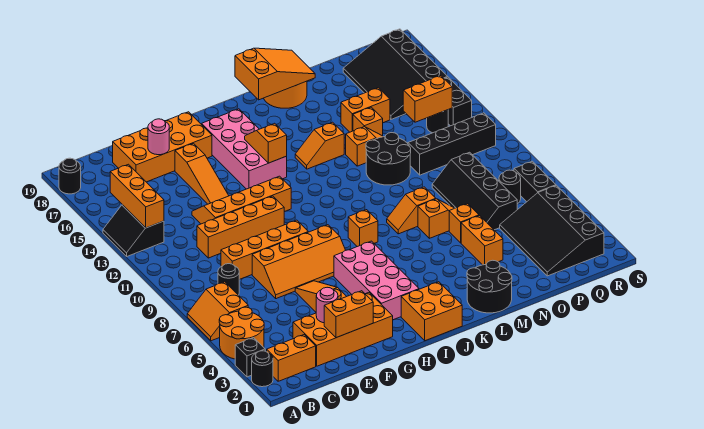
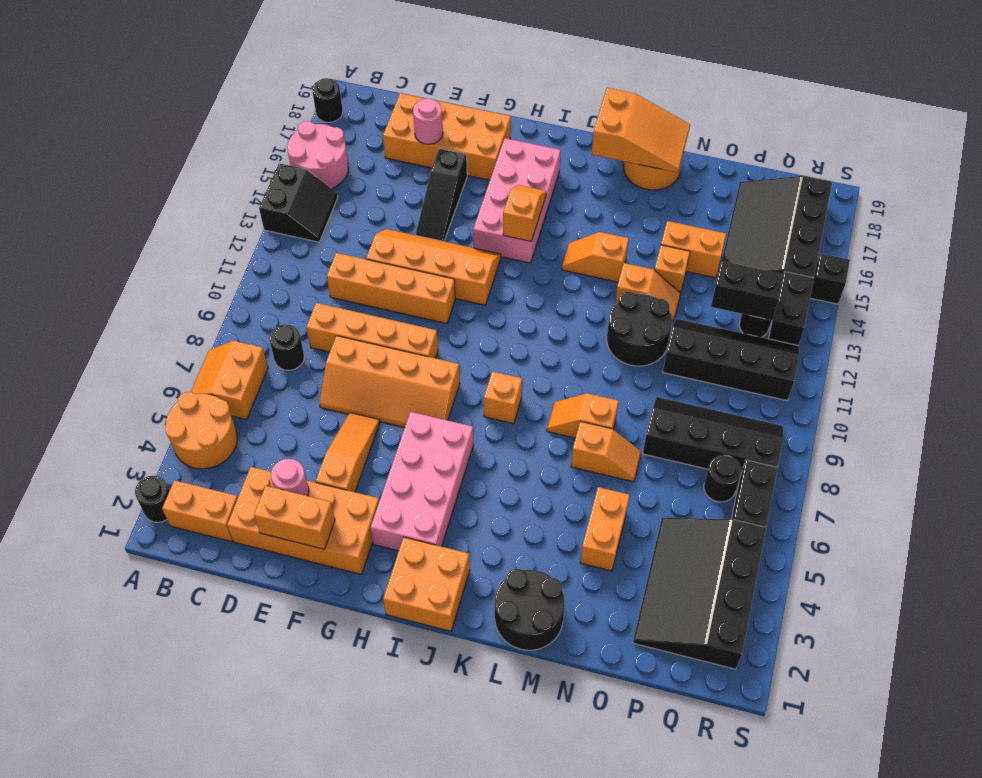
black 1x1 brick [235,338,265,377] -> black 1x1 brick moved to [810,253,850,304]
black 2x2 slope [103,205,164,256] -> black 2x2 slope turned to [259,163,338,242]
none -> pink 2x2 round brick [287,121,349,189]
orange 1x3 brick [110,164,164,228] -> none
orange 1x3 slope [175,143,229,204] -> black 1x3 slope [416,149,467,241]
orange 1x1 brick [449,204,479,243] -> none
black 2x4 slope [432,152,517,230] -> black 2x4 slope turned to [643,397,783,473]
orange 1x2 brick [403,76,452,122] -> black 1x2 brick [711,261,784,320]

